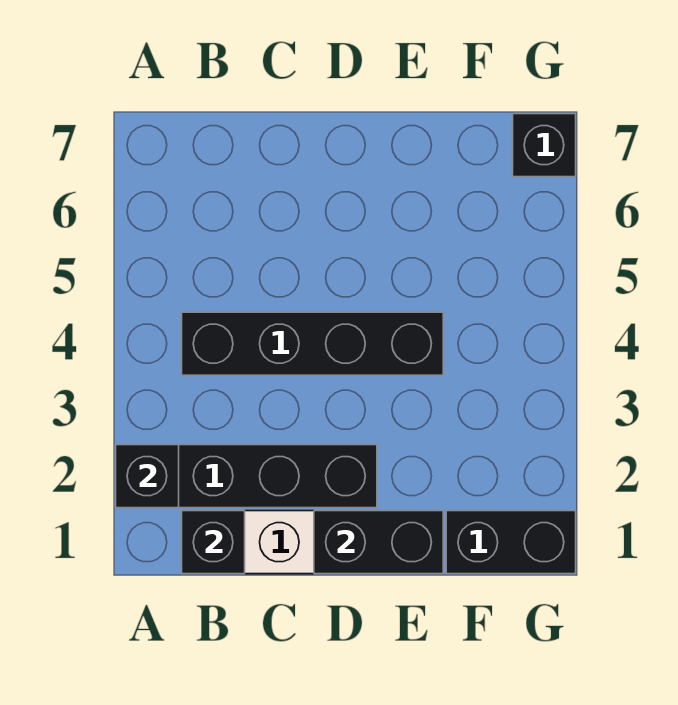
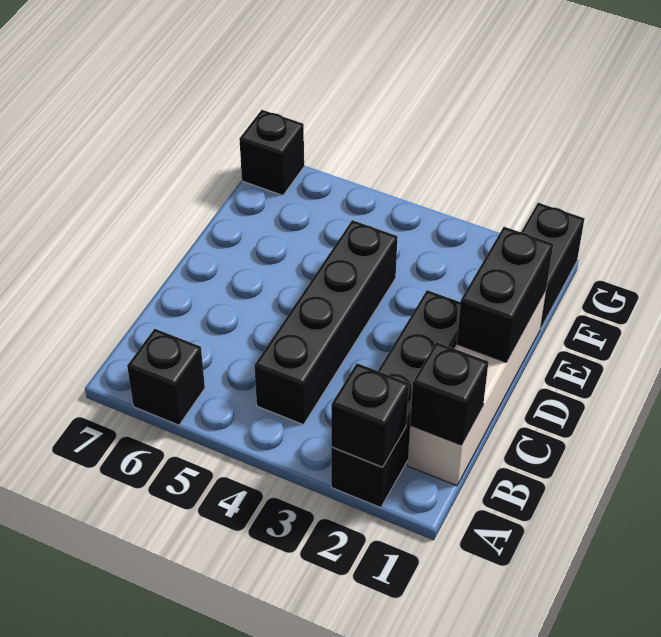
none -> black 1x1 brick [127,329,205,425]

